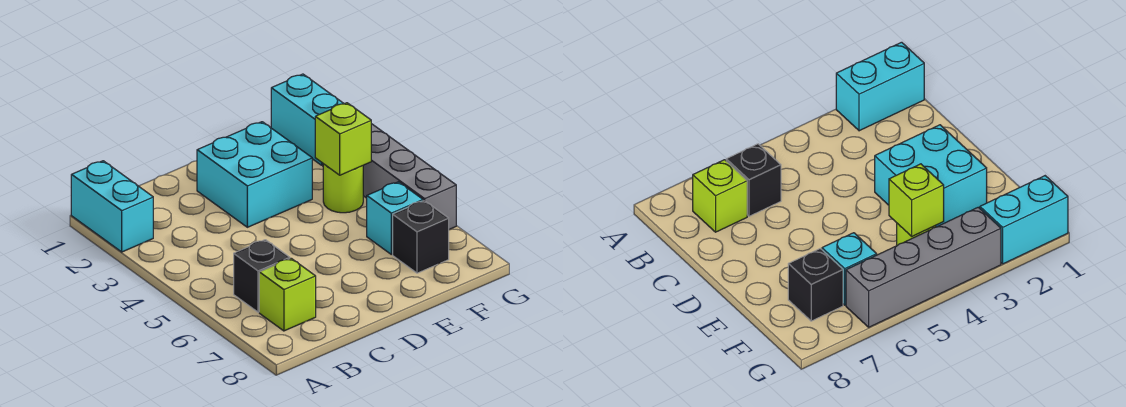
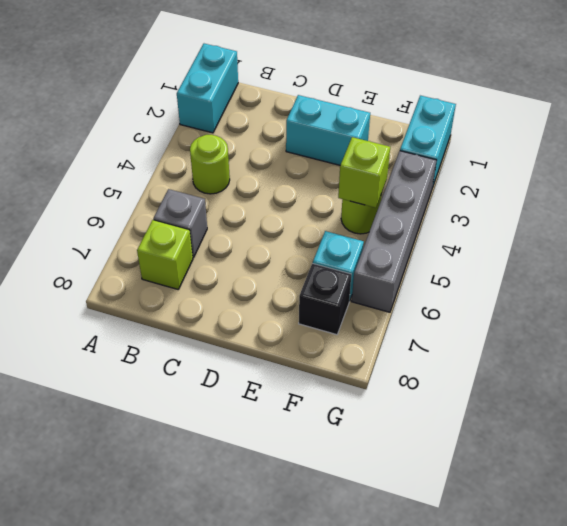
none -> lime 1x1 round brick [190,135,230,194]
black 1x1 brick [234,240,290,312] -> grey 1x1 brick [153,189,207,258]
cyan 2x2 brick [197,122,312,227] -> cyan 1x2 brick [286,95,370,165]

